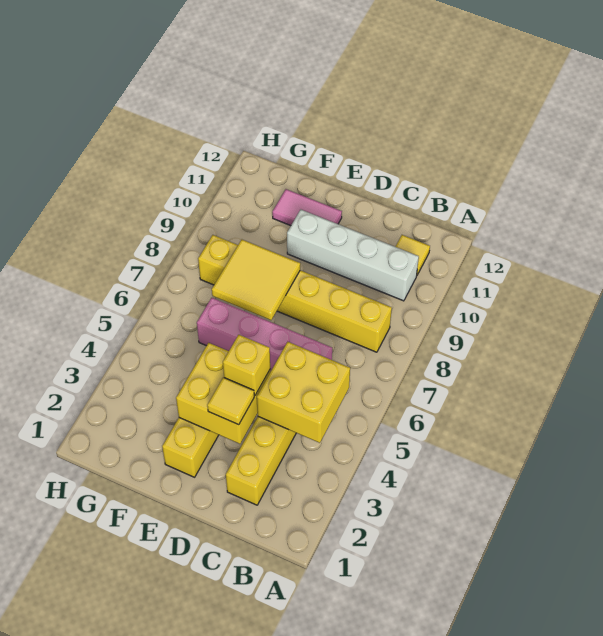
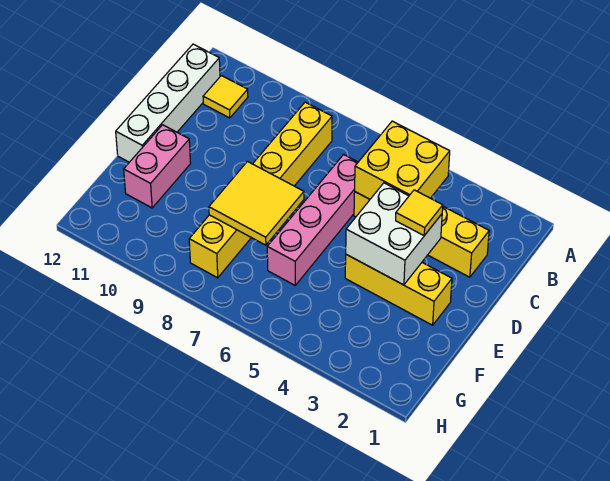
white 1x4 brick [287,210,419,301] -> white 1x4 brick moved to [116,44,220,162]
yellow 2x2 brick [176,343,270,444] -> white 2x2 brick [346,183,442,285]
yellow 1x1 brick [223,335,270,395] -> none
pink 1x2 tile [272,189,342,226] -> pink 1x2 brick [124,125,191,208]

